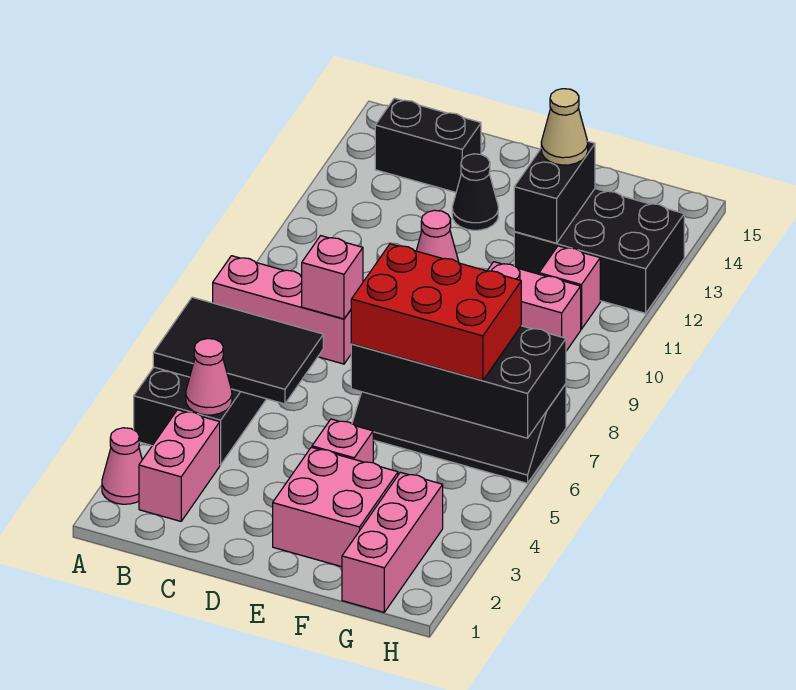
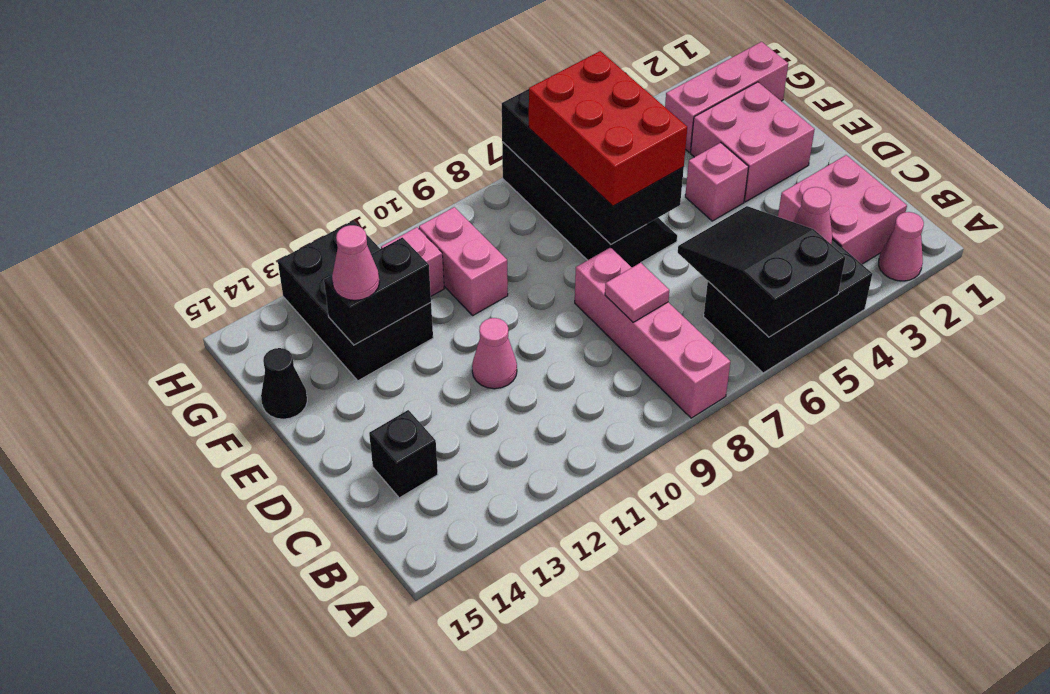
black 2x3 tile [153,297,323,404] -> black 2x3 slope [678,206,845,337]
pink 1x3 brick [213,256,351,364] -> pink 1x4 brick [575,247,730,418]
pink 1x2 brick [139,410,220,521] -> pink 2x2 brick [778,155,907,264]
black 1x2 brick [375,98,481,192] -> black 1x1 brick [369,410,438,498]
pink 1x1 brick [302,236,363,319] -> pink 1x1 tile [605,263,669,322]
black 1x1 cone [452,154,498,230] -> black 1x1 cone moved to [261,348,307,419]
tan 1x1 cone [541,89,588,165] -> pink 1x1 cone [332,225,380,300]

